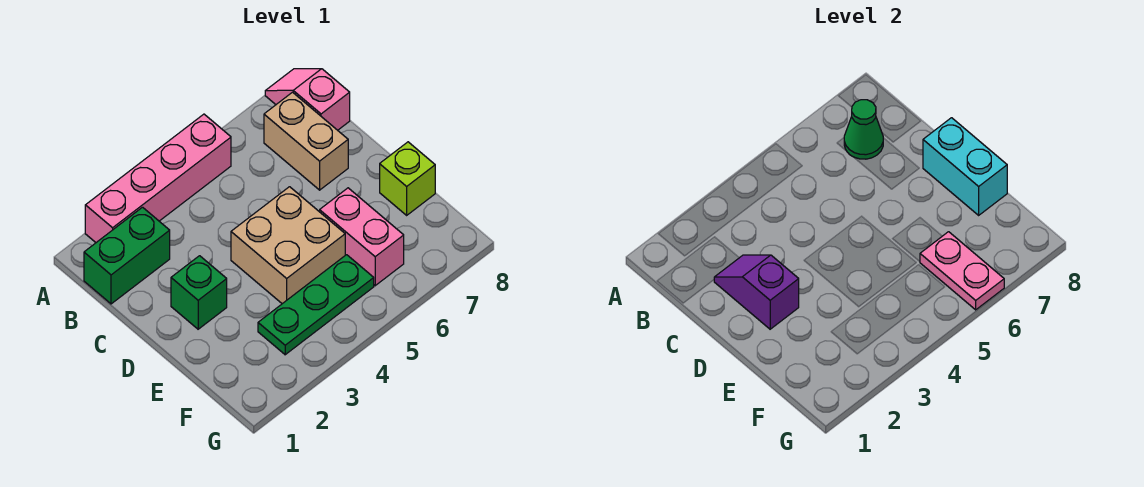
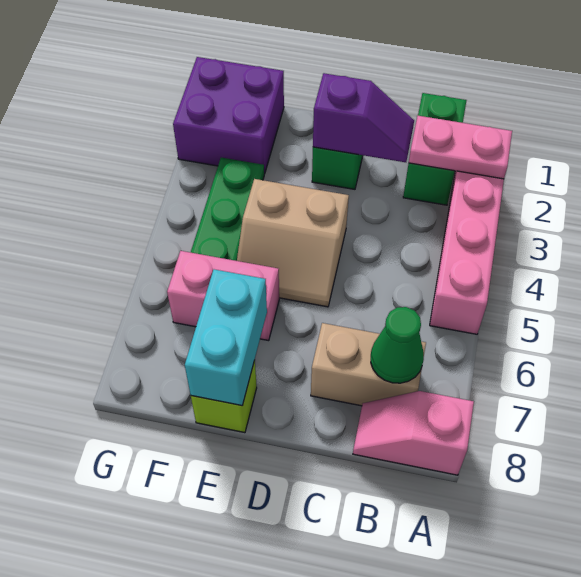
pink 1x2 slope [265,69,350,130] -> pink 1x2 slope turned to [353,391,474,475]
tan 2x2 brick [231,187,345,304] -> tan 2x2 slope [237,179,349,307]
cyan 1x2 brick [923,118,1007,215] -> cyan 1x2 brick turned to [185,269,267,406]
none -> purple 2x2 brick [173,57,284,174]
pink 1x2 plate [920,232,1004,310] -> pink 1x2 plate moved to [409,116,512,179]

